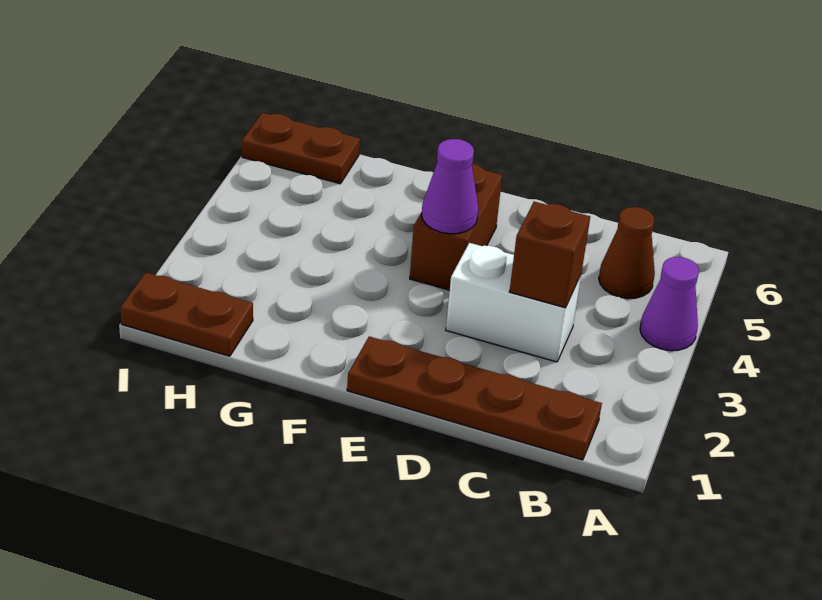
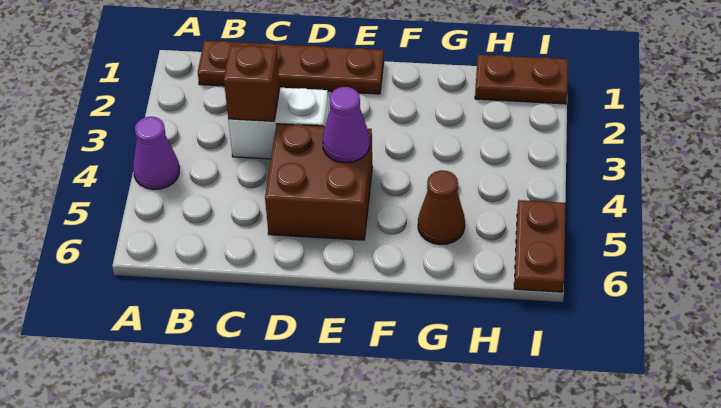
brown 1x1 cone [599,207,655,299] -> brown 1x1 cone moved to [418,170,465,245]
brown 1x2 brick [410,164,502,290] -> brown 2x2 brick [265,124,372,240]
brown 1x2 plate [242,113,360,184] -> brown 1x2 plate turned to [514,200,565,292]

